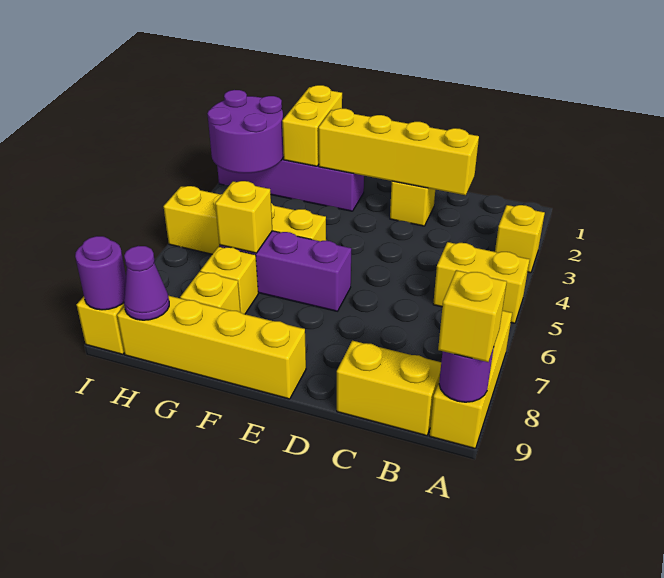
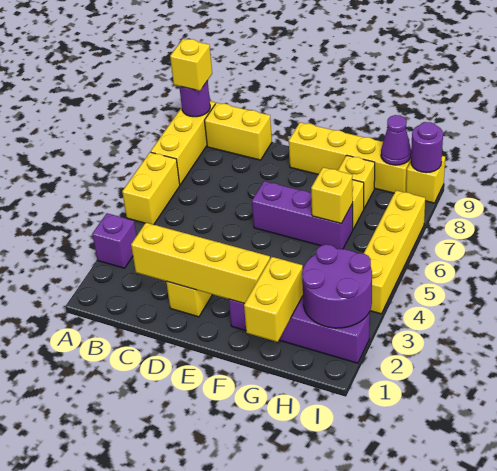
yellow 1x1 brick [495,205,545,273] -> purple 1x1 brick [92,213,137,268]
yellow 1x2 brick [433,242,530,323] -> yellow 1x2 brick turned to [122,152,180,225]
yellow 1x4 brick [163,186,326,254] -> yellow 1x4 brick turned to [364,190,425,314]

